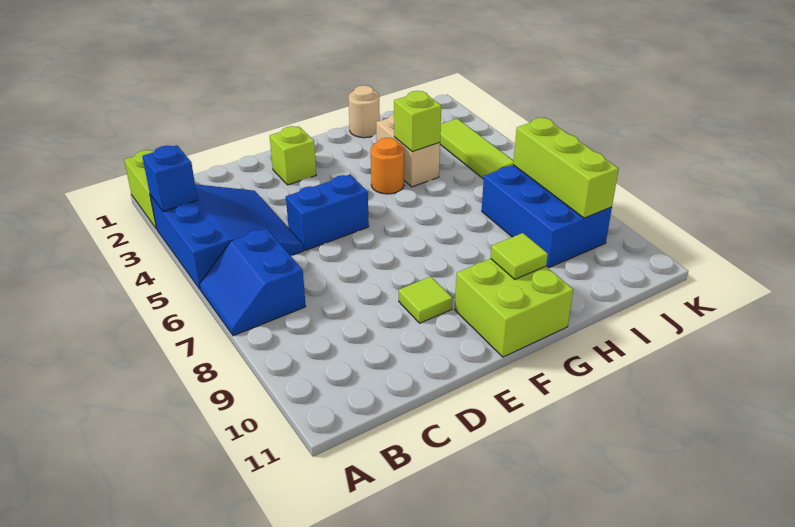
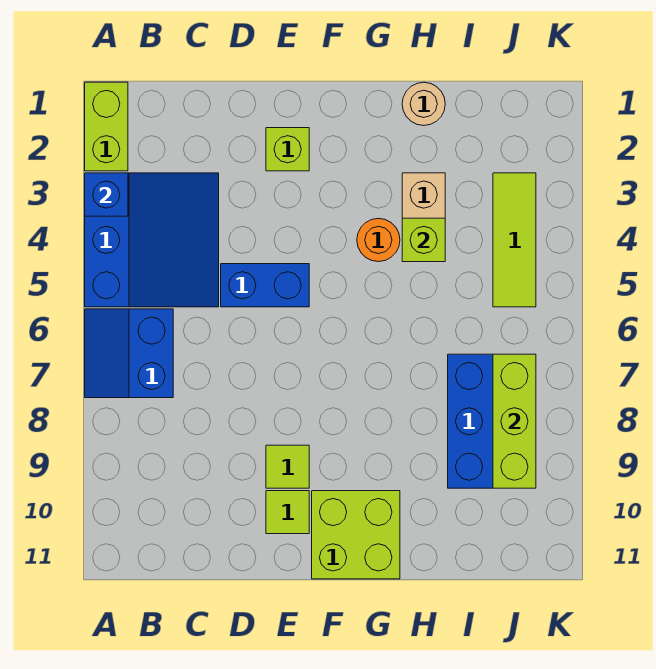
lime 1x1 tile [491,233,548,279] -> lime 1x1 tile moved to [266,491,309,534]

